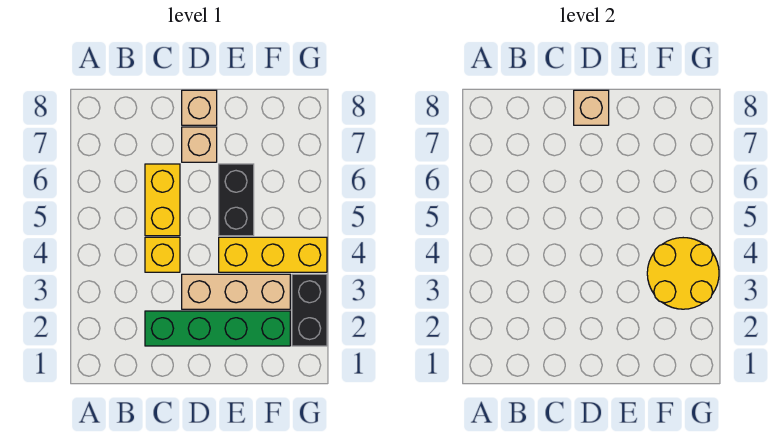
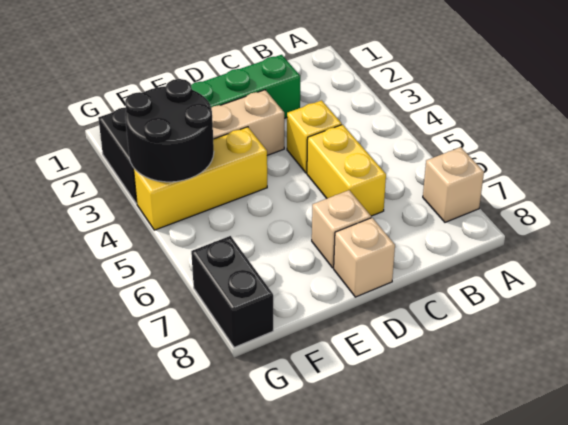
tan 1x1 brick [574,90,609,125] -> tan 1x1 brick moved to [423,147,484,222]
black 1x2 brick [219,164,254,236] -> black 1x2 brick moved to [191,236,273,347]
yellow 2x2 round brick [647,238,719,309] -> black 2x2 round brick [125,79,214,182]

